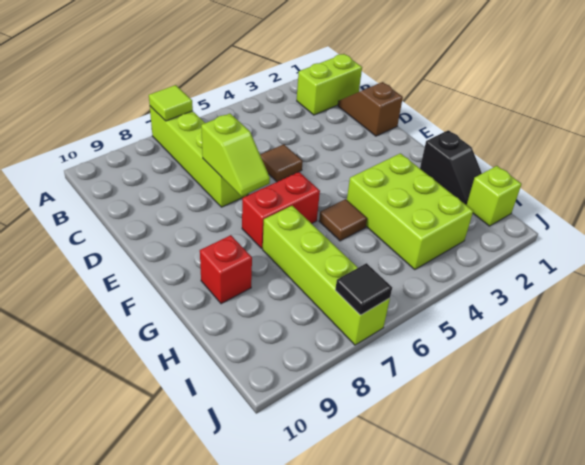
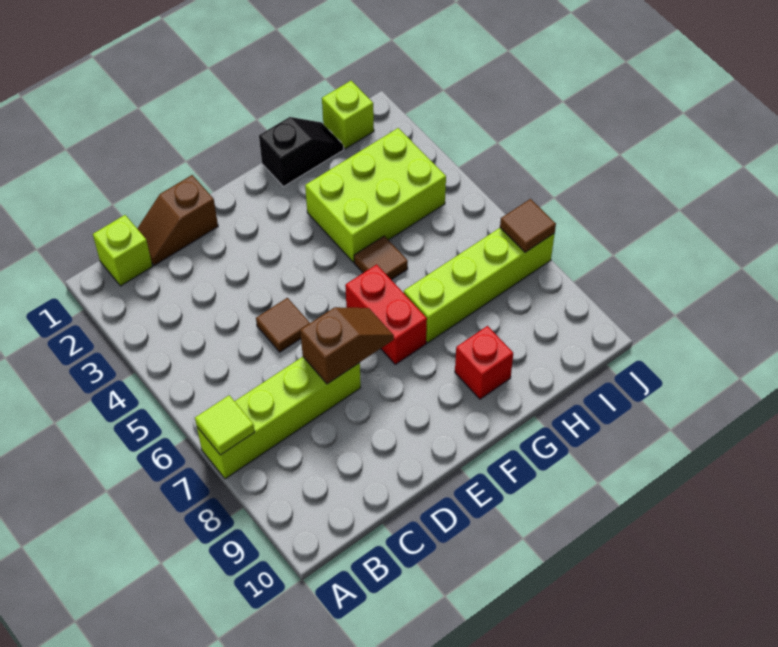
lime 1x2 brick [297,54,362,115] -> lime 1x1 brick [93,215,152,286]
lime 1x2 slope [201,114,270,196] -> brown 1x2 slope [300,307,394,384]
black 1x1 tile [335,263,392,315] -> brown 1x1 tile [500,199,556,252]

